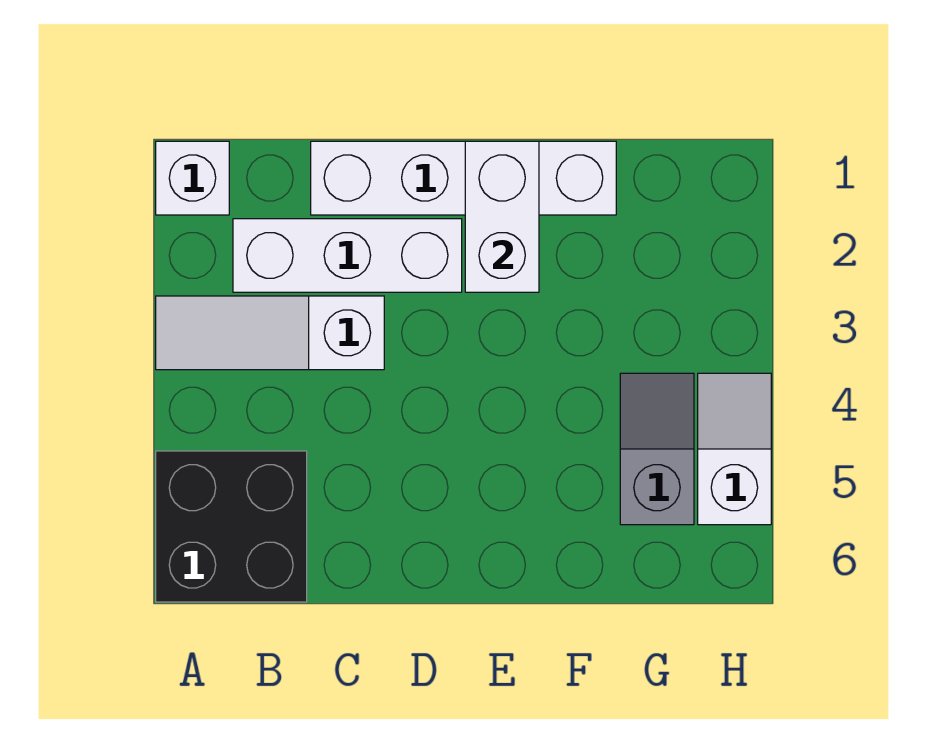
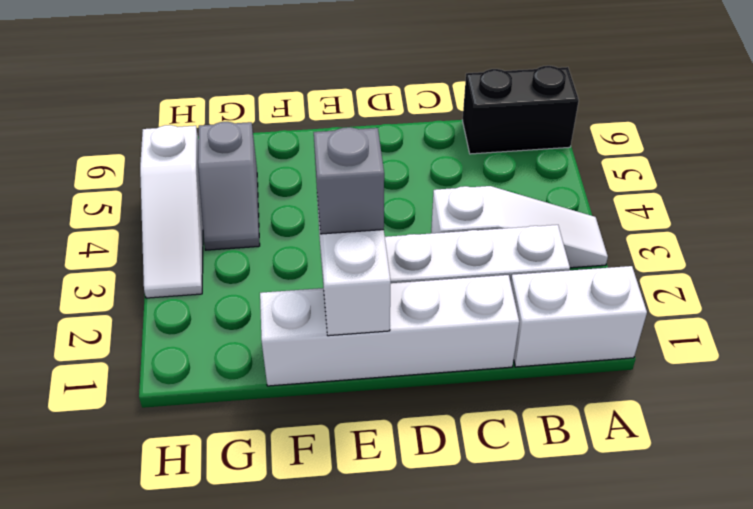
white 1x1 brick [156,141,229,215] -> white 1x2 brick [511,266,647,367]
black 2x2 brick [156,451,307,602] -> black 1x2 brick [462,66,579,154]
none -> grey 1x1 brick [314,127,384,234]
white 1x2 slope [698,373,771,525] -> white 1x3 slope [140,125,203,298]

